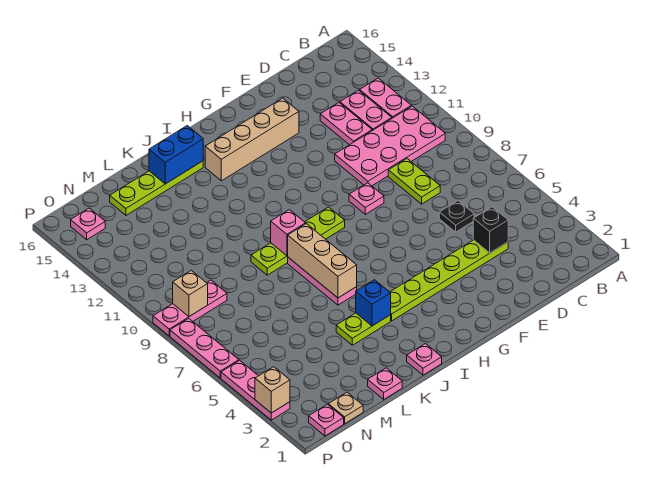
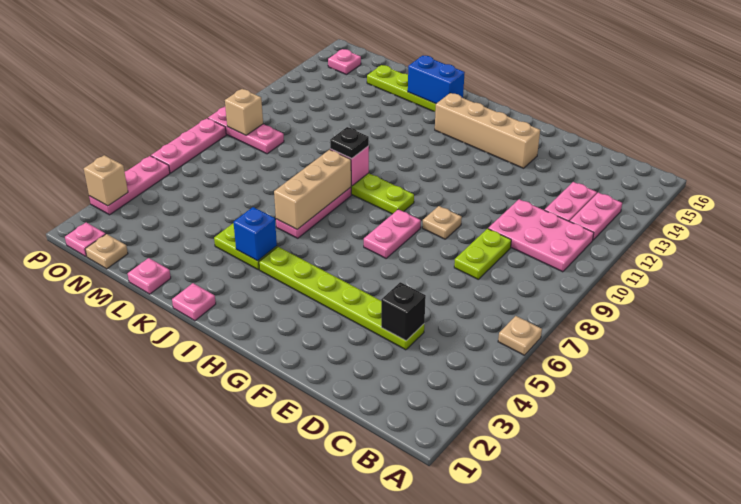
none -> tan 1x1 plate [498,316,542,355]
pink 2x4 plate [335,106,445,186] -> pink 2x3 plate [488,199,594,272]
black 1x1 plate [439,201,474,232] -> black 1x1 plate moved to [330,127,369,159]
pink 1x2 plate [320,103,372,145] -> pink 1x2 plate moved to [364,209,421,258]
pink 1x1 plate [349,183,384,214] -> tan 1x1 plate [422,206,462,239]

